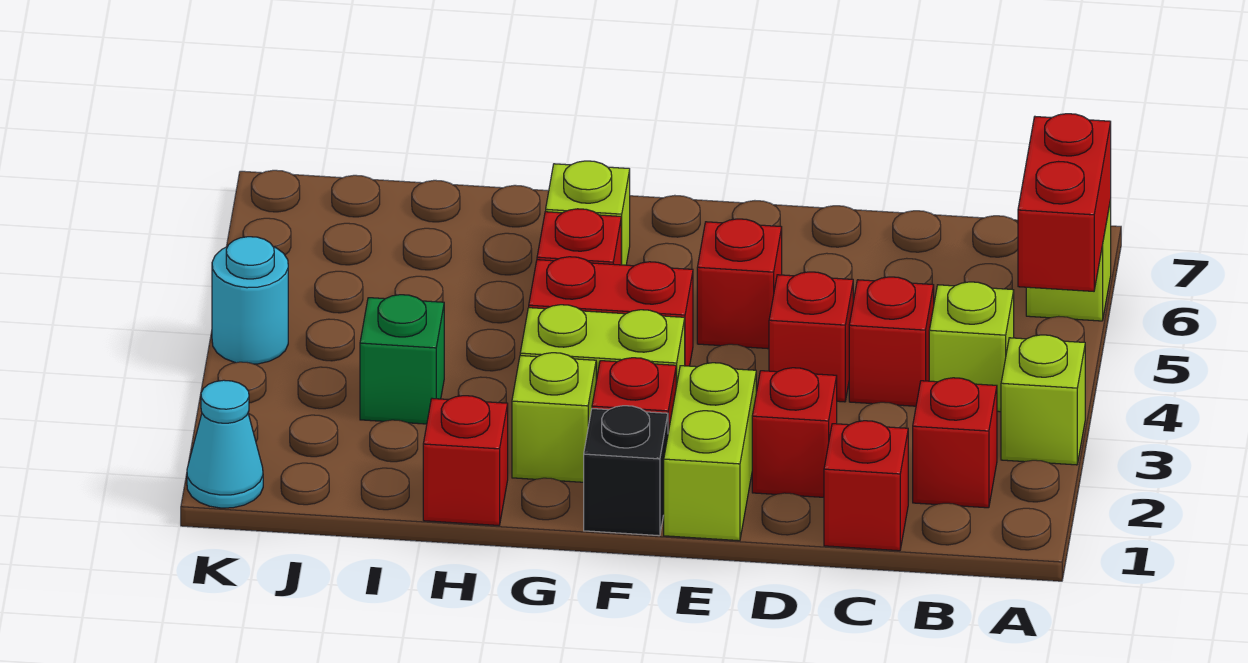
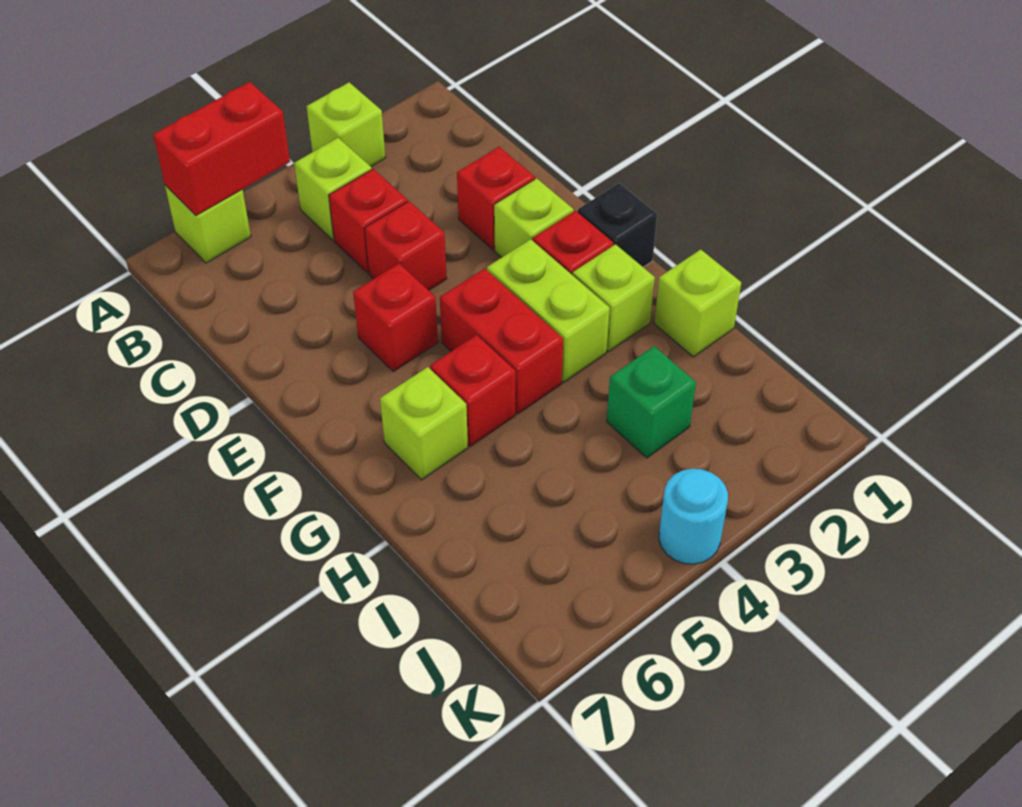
red 1x1 brick [913,378,997,508] -> none
red 1x1 brick [824,421,908,551] -> none
lime 1x2 brick [664,363,756,541] -> lime 1x1 brick [494,178,574,257]
red 1x1 brick [423,396,508,525] -> lime 1x1 brick [654,249,741,357]
cyan 1x1 cone [187,380,263,508] -> none

